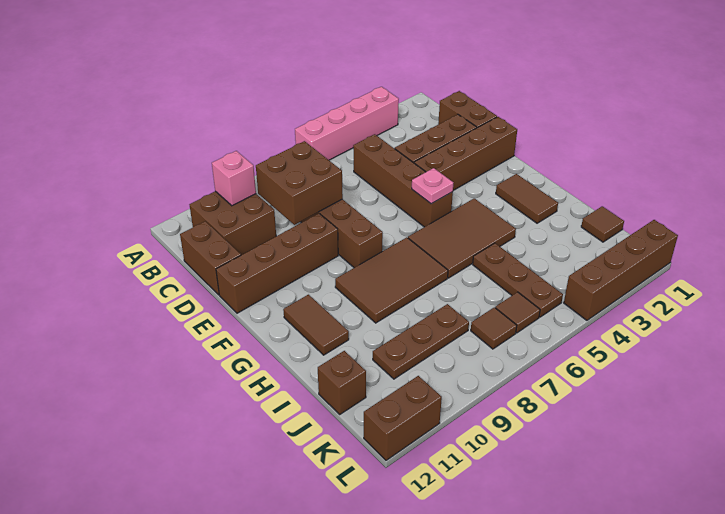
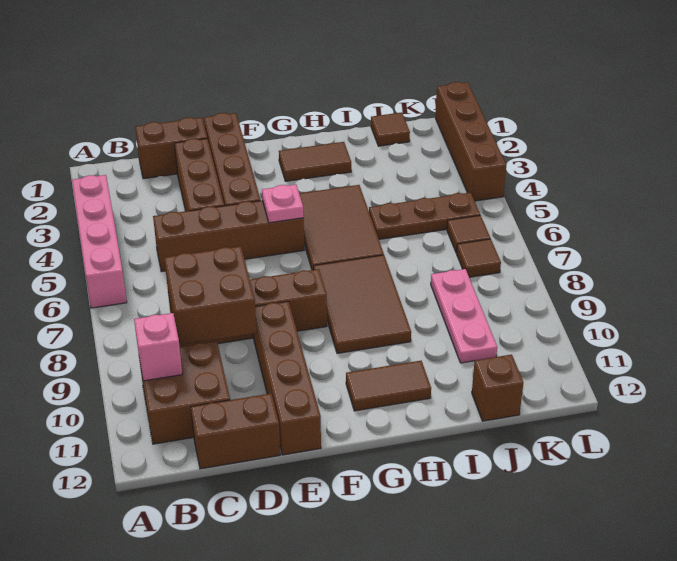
brown 1x3 plate [373,304,469,379] -> pink 1x3 plate [431,269,497,363]
brown 1x2 brick [364,376,442,460] -> none

